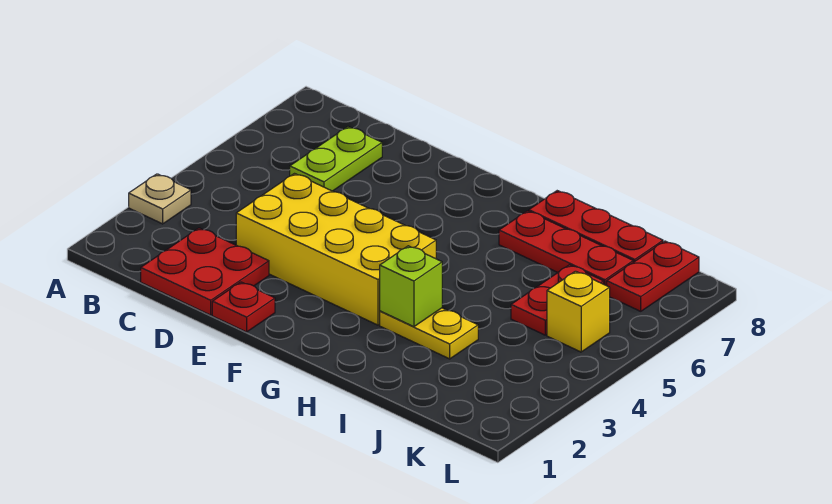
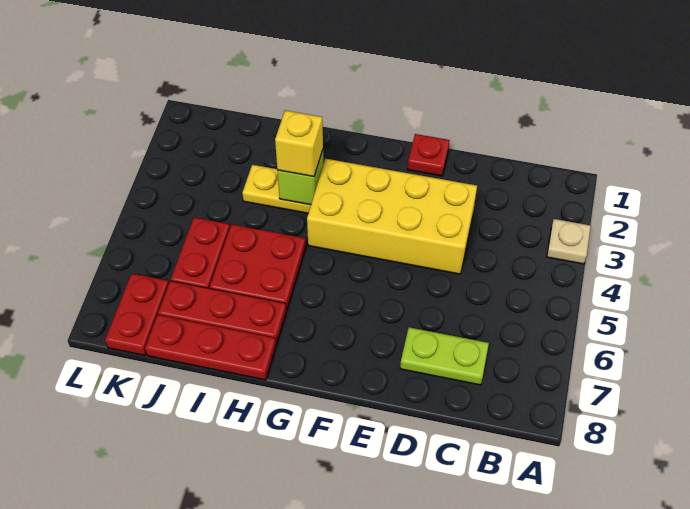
red 2x2 plate [141,228,269,315] -> red 2x2 plate moved to [210,224,306,310]
lime 1x2 plate [290,127,382,191] -> lime 1x2 plate turned to [400,327,489,385]
yellow 1x1 brick [547,271,610,352] -> yellow 1x1 brick moved to [275,110,323,177]

